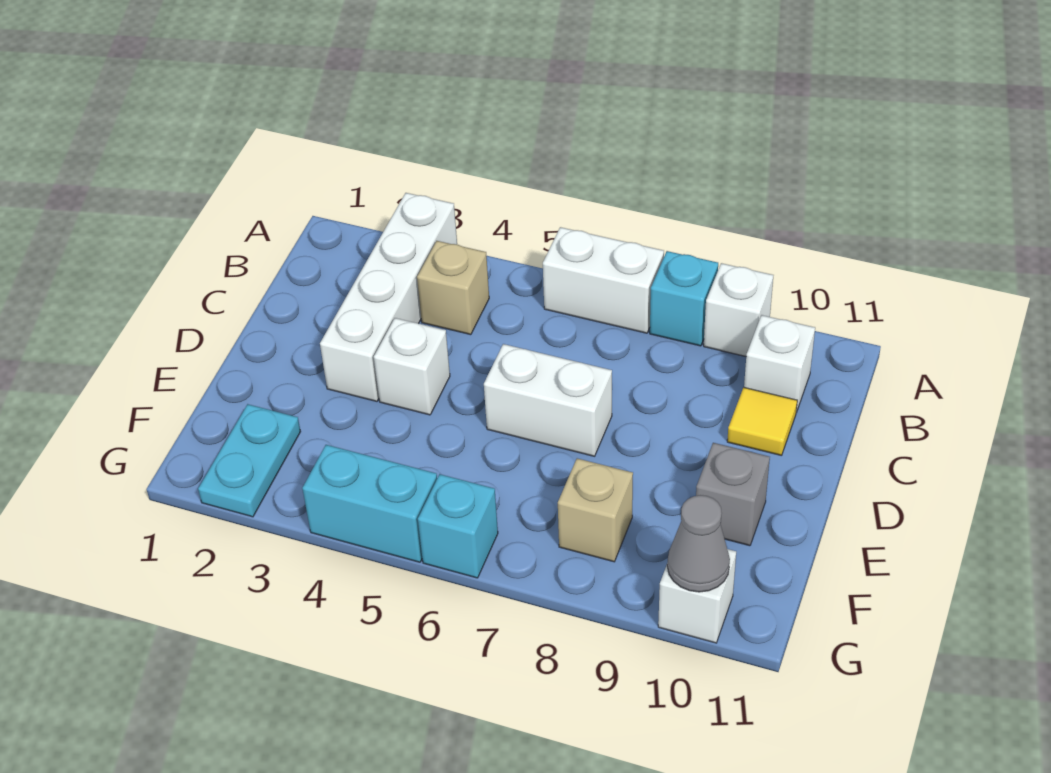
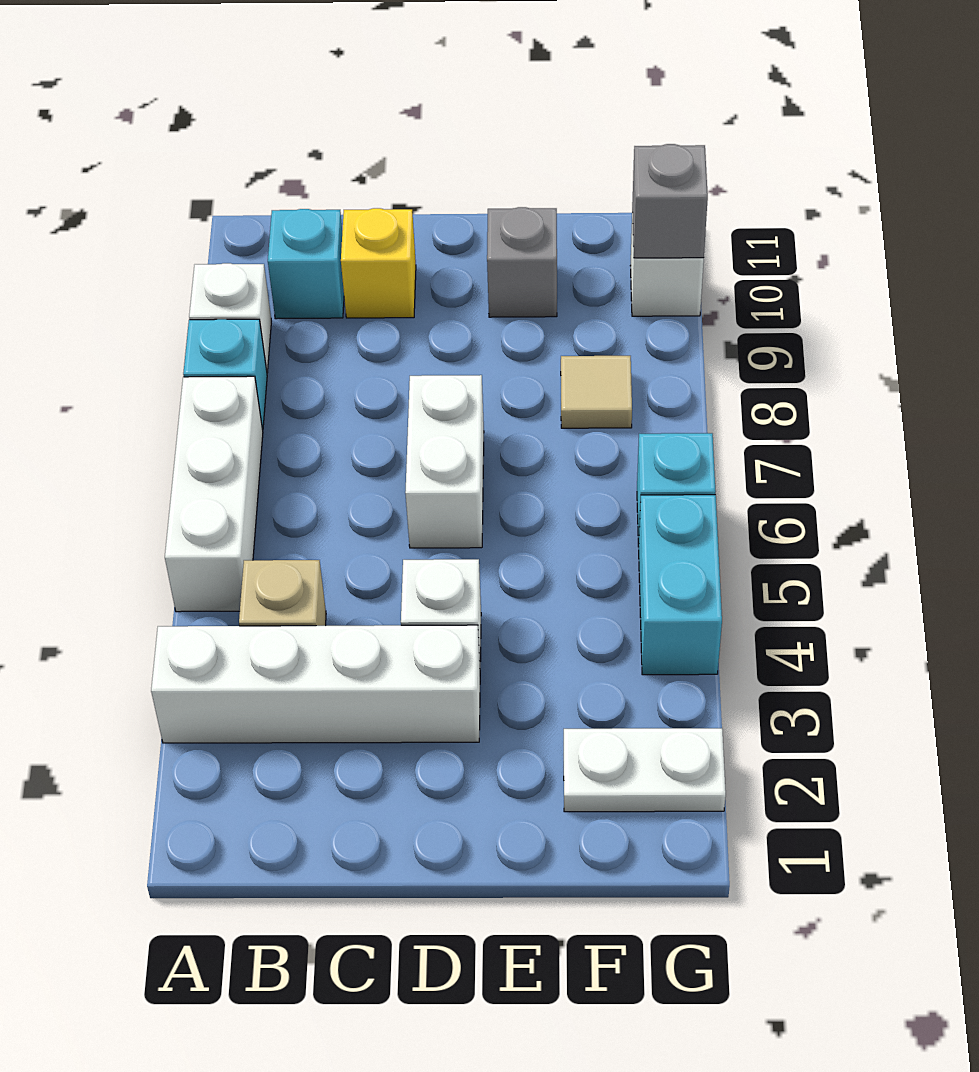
white 1x2 brick [543,227,664,333] -> white 1x3 brick [165,376,263,612]
white 1x1 brick [744,315,815,413] -> cyan 1x1 brick [268,209,344,319]
yellow 1x1 tile [727,388,797,456] -> yellow 1x1 brick [341,208,416,318]
cyan 1x2 plate [198,404,301,517] -> white 1x2 plate [564,728,726,812]
tan 1x1 brick [558,458,633,562] -> tan 1x1 tile [561,356,632,428]
grey 1x1 cone [667,495,730,592] -> grey 1x1 brick [632,144,708,258]

